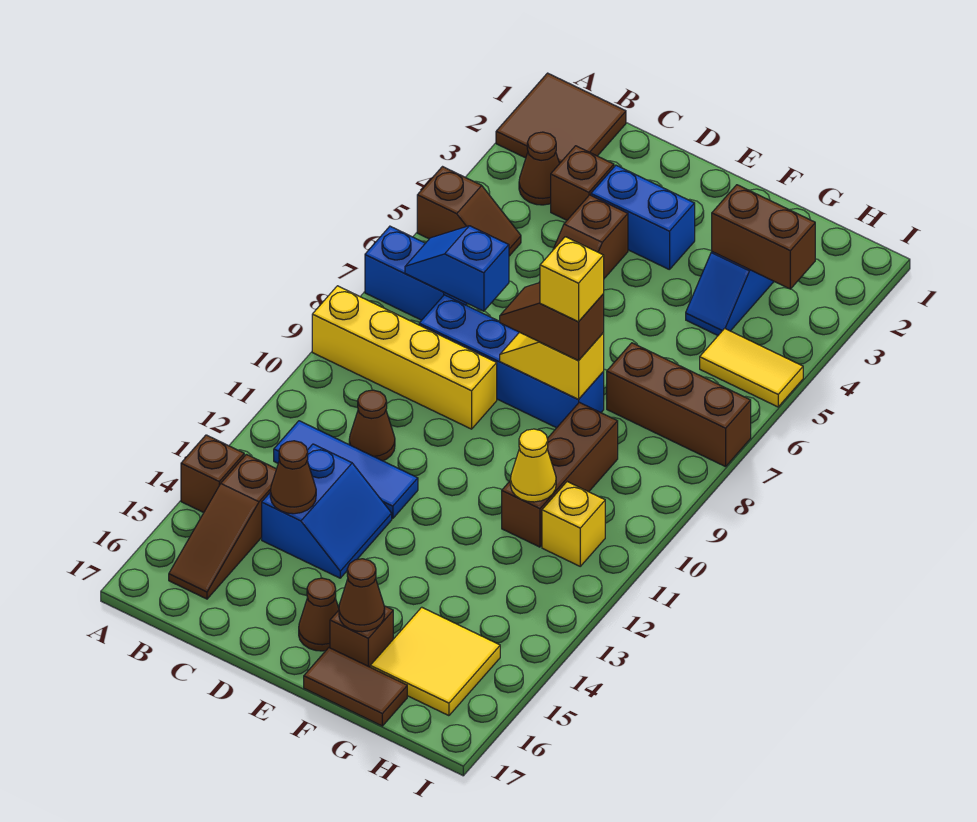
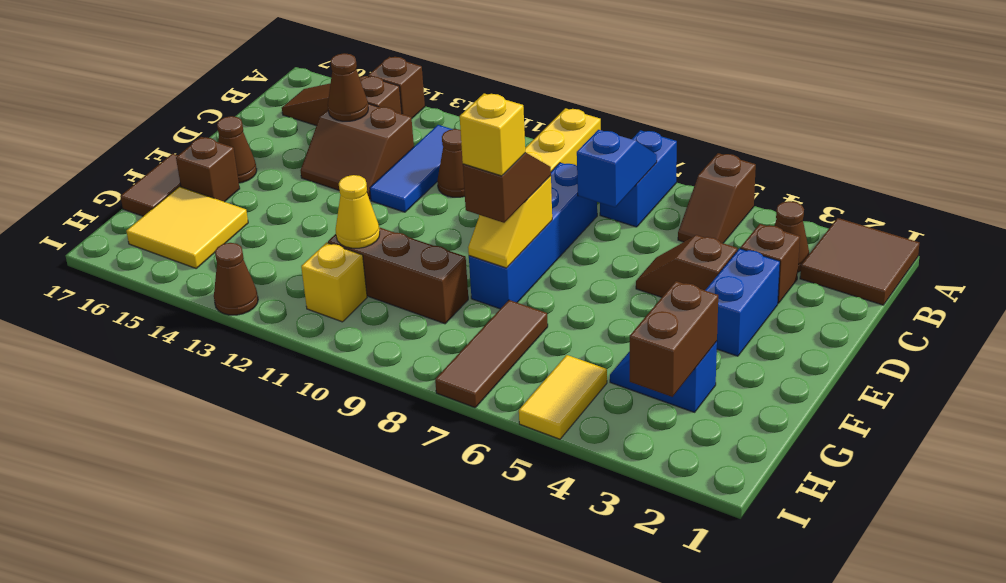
blue 2x2 slope [262,444,392,578] -> brown 2x2 slope [301,104,414,200]
yellow 1x2 slope [500,332,604,400] -> yellow 1x2 slope turned to [468,176,552,268]
brown 1x1 cone [339,559,385,632] -> brown 1x1 cone moved to [214,243,258,315]
brown 1x3 brick [607,343,751,467] -> brown 1x3 tile [435,300,548,408]

